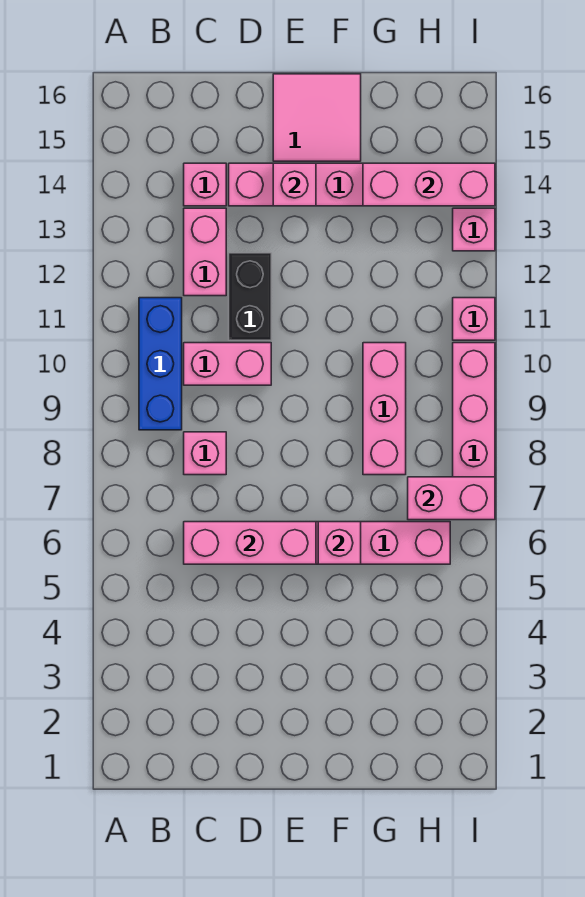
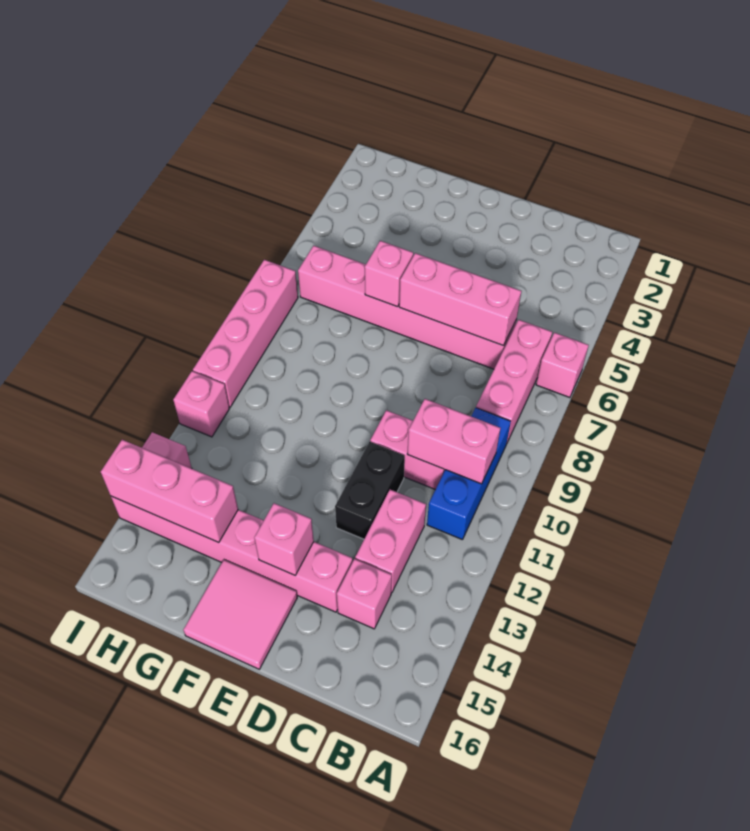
pink 1x1 brick [184,432,226,475] -> pink 1x1 brick moved to [536,333,589,398]
pink 1x3 brick [363,343,406,475] -> pink 1x3 brick moved to [476,320,552,442]
pink 1x2 brick [408,477,495,520] -> pink 1x2 brick moved to [407,399,500,484]

